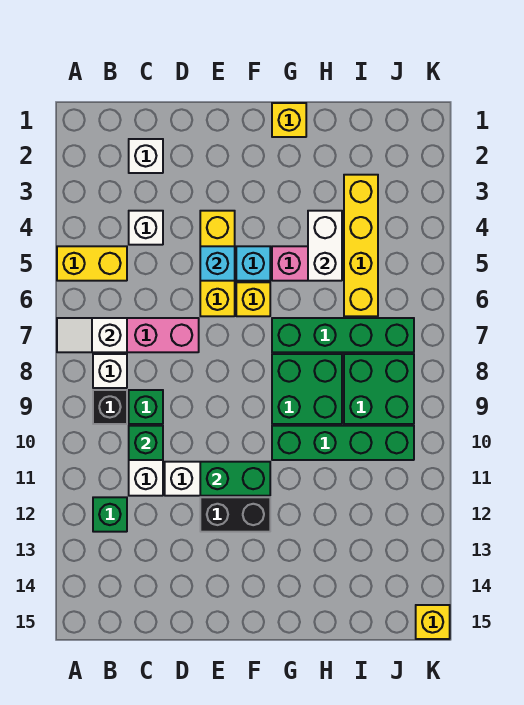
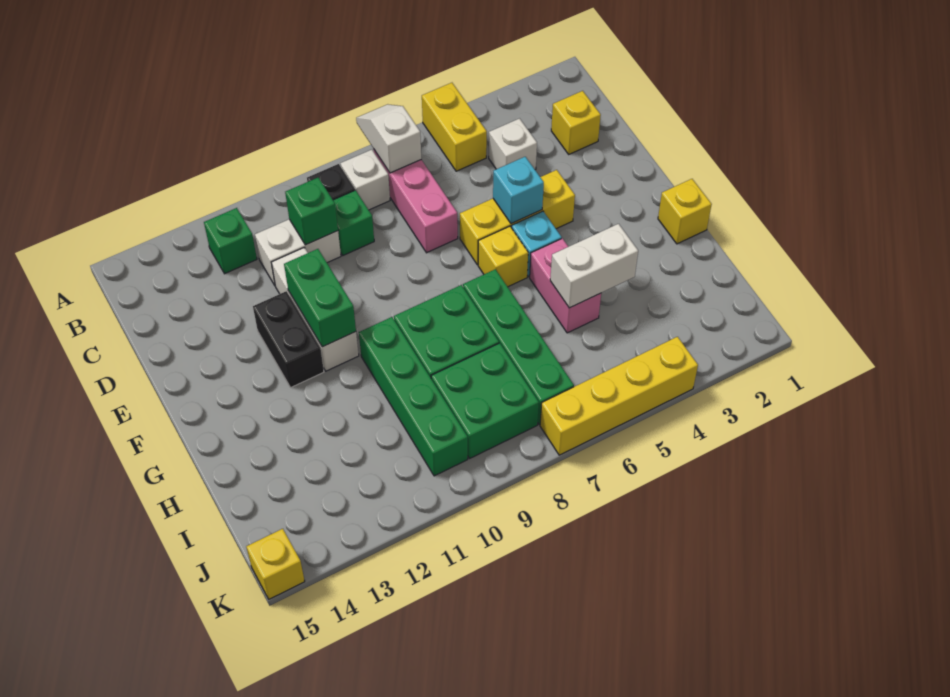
white 1x1 brick [129,139,163,173] -> yellow 1x1 brick [551,91,601,154]
yellow 1x4 brick [344,175,378,316] -> yellow 1x4 brick moved to [540,337,698,455]

